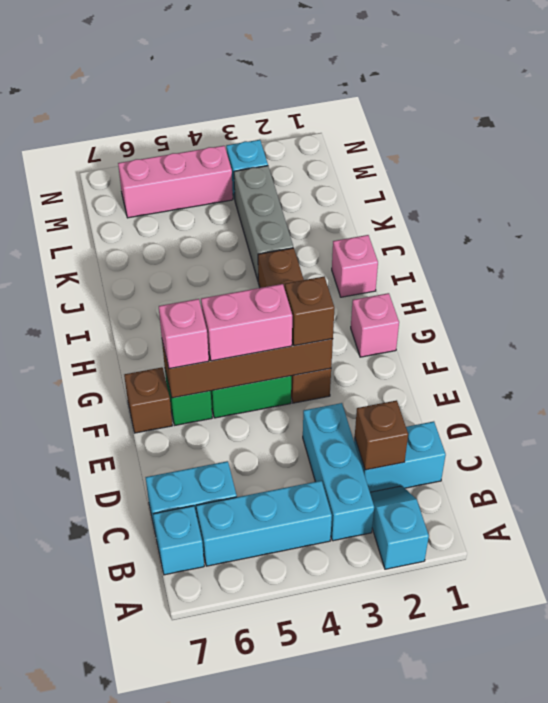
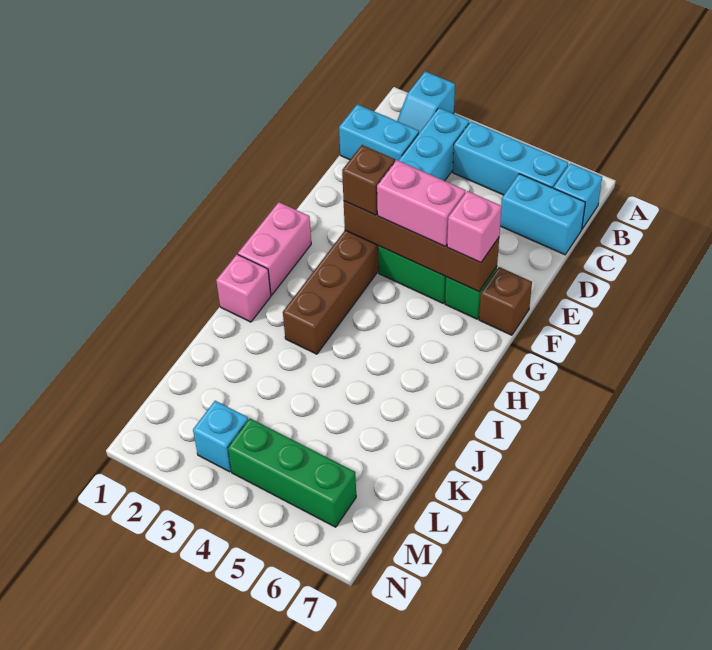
brown 1x1 brick [355,400,408,470] -> none
pink 1x1 brick [351,293,399,357] -> pink 1x2 brick [238,202,311,295]
grey 1x3 brick [234,166,293,280] -> none
pink 1x3 brick [118,146,233,218] -> green 1x3 brick [228,419,356,527]

